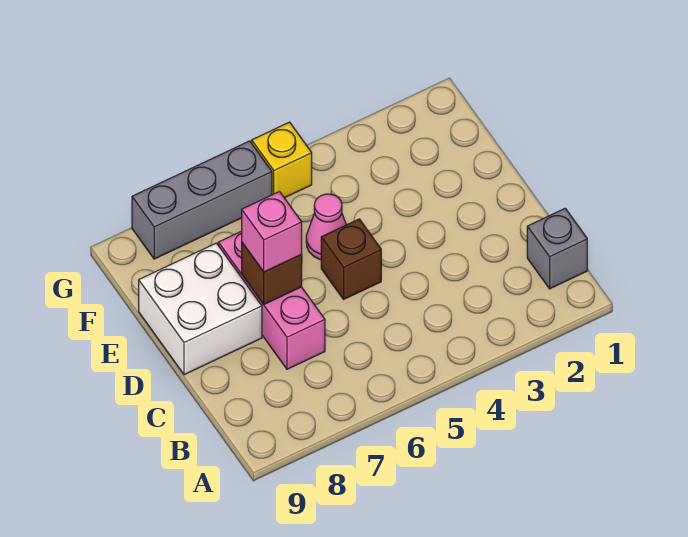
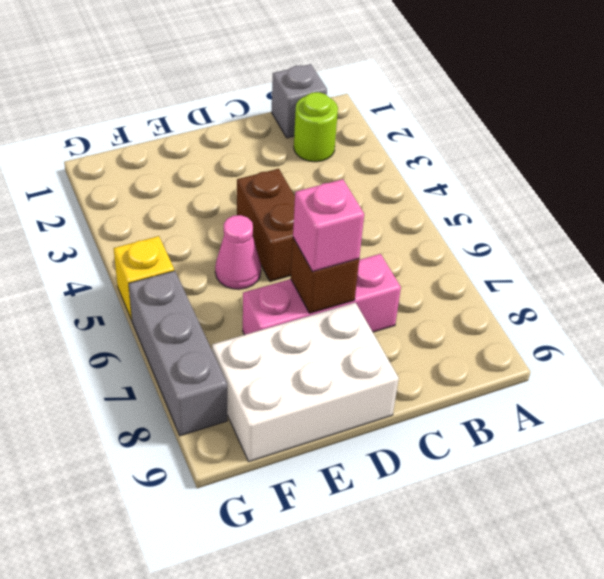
none -> lime 1x1 round brick [294,92,338,162]
brown 1x1 brick [321,219,381,299] -> brown 1x2 brick [237,169,295,281]
white 2x2 brick [139,243,262,375] -> white 2x3 brick [212,303,399,462]

